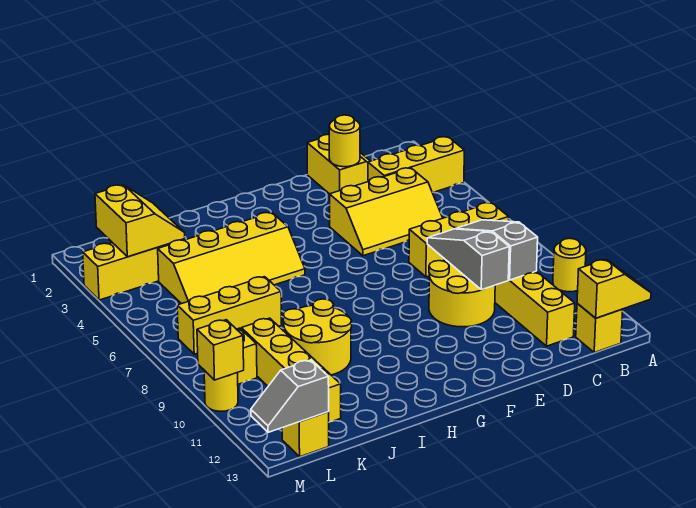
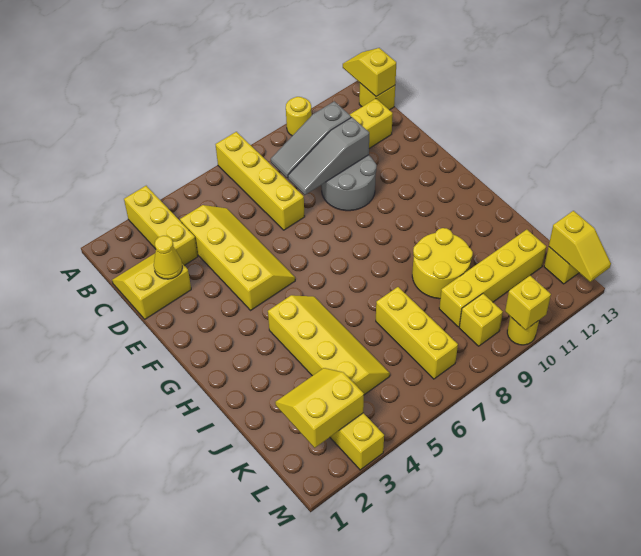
yellow 1x3 brick [409,203,509,277] -> yellow 1x4 brick [216,132,305,230]
yellow 2x3 slope [330,168,442,256] -> yellow 2x4 slope [180,205,295,310]
yellow 1x1 round brick [329,115,360,167] -> yellow 1x1 cone [154,236,182,279]
yellow 2x2 round brick [429,260,495,327] -> grey 2x2 round brick [321,155,377,211]
grey 1x2 slope [251,360,329,432] -> yellow 1x2 slope [549,211,611,282]

